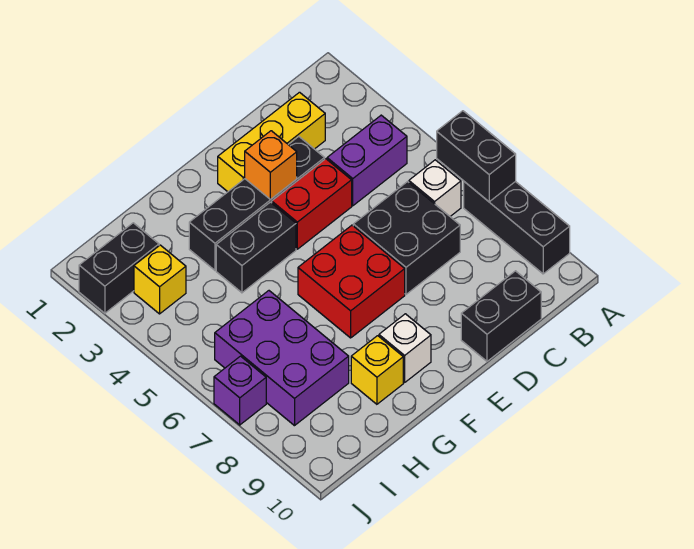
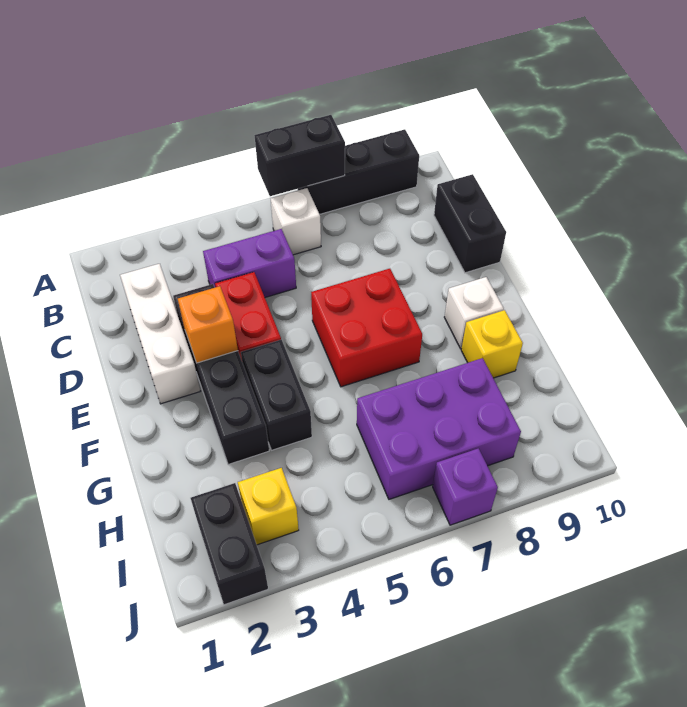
purple 1x2 brick [327,115,407,206] -> purple 1x2 brick turned to [203,229,296,297]
yellow 1x3 brick [218,92,325,192] -> white 1x3 brick [120,264,200,404]
black 2x2 brick [353,182,460,294] -> none

